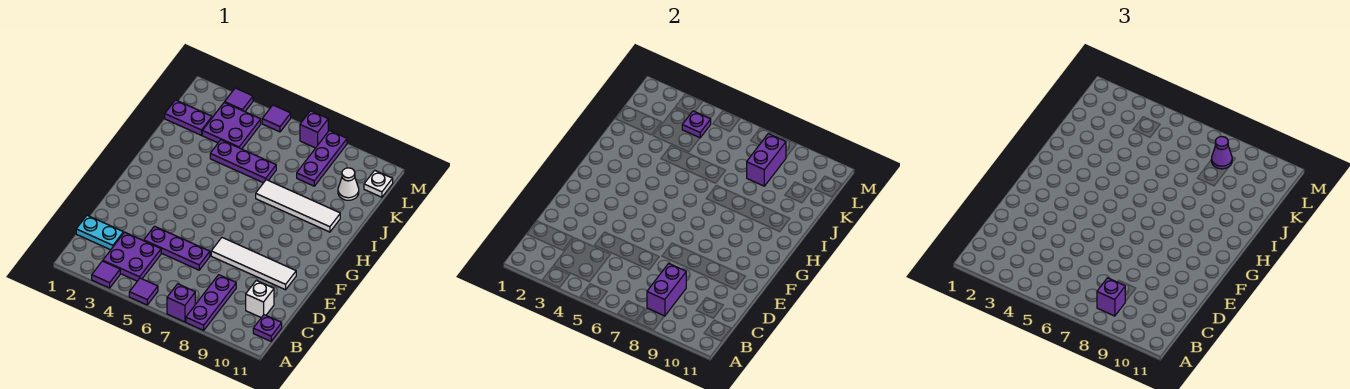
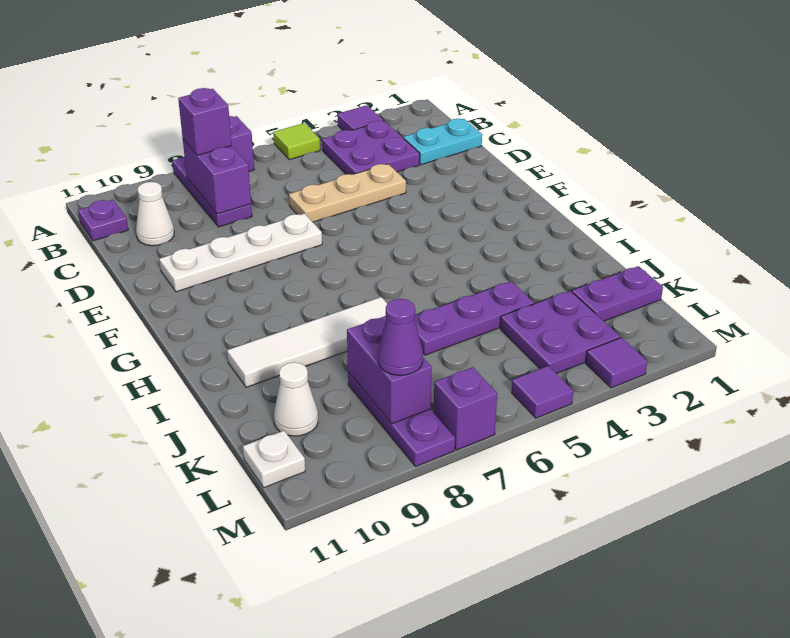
purple 1x1 tile [129,278,158,305] -> lime 1x1 tile [273,123,320,160]
white 1x1 brick [246,280,274,318] -> white 1x1 cone [136,182,174,246]
purple 1x3 plate [144,226,210,270] -> tan 1x3 plate [289,164,406,222]
white 1x4 tile [211,238,296,290] -> white 1x4 plate [159,213,322,292]
purple 1x1 plate [682,111,711,138] -> none

